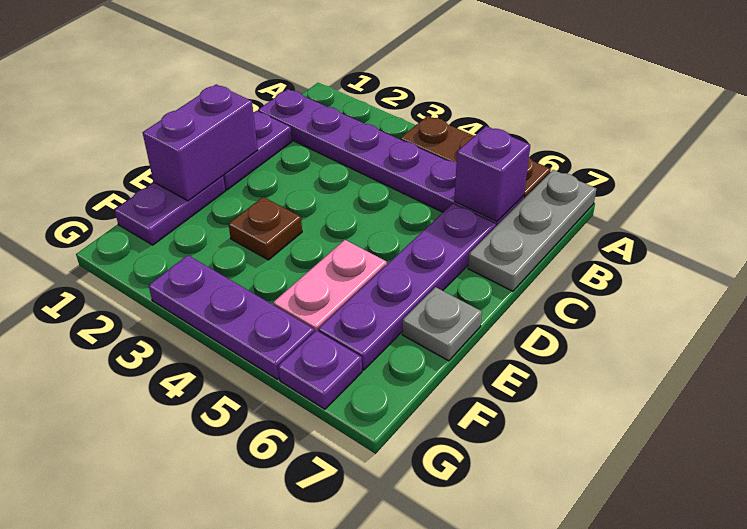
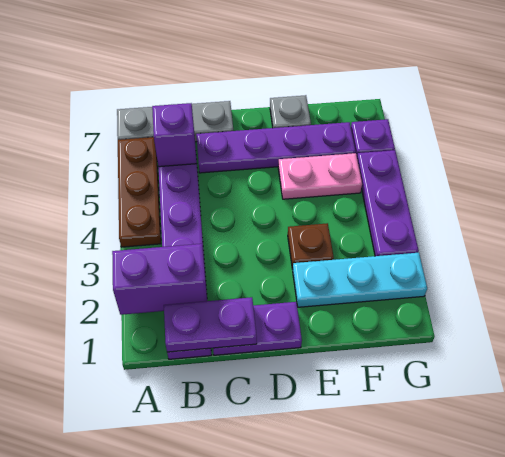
purple 1x2 brick [143,84,258,201] -> purple 1x2 brick moved to [112,244,207,315]
purple 1x2 plate [115,176,225,245] -> purple 1x2 plate moved to [164,297,257,352]
none -> cyan 1x3 plate [293,253,427,307]

